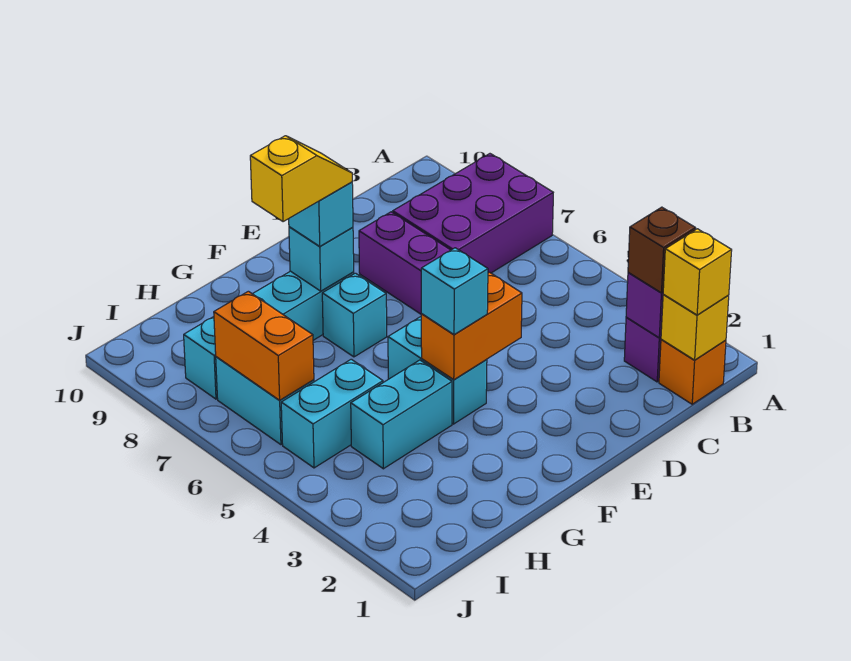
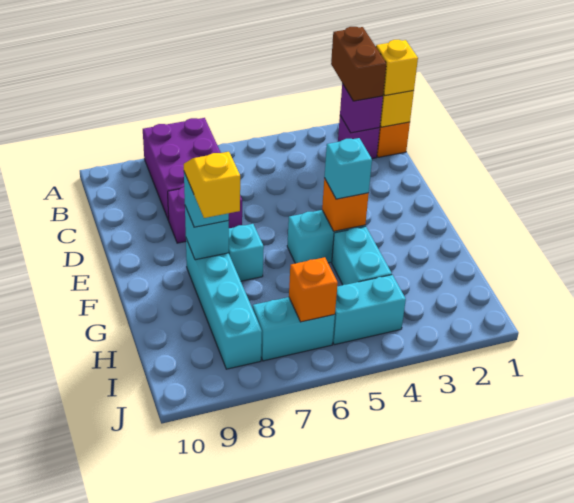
brown 1x1 brick [628,207,696,293] -> brown 1x2 brick [331,27,386,101]
orange 1x2 brick [421,272,522,380] -> orange 1x1 brick [322,178,369,231]
cyan 1x2 brick [281,359,383,468] -> cyan 1x2 brick turned to [333,275,406,345]
orange 1x2 brick [214,291,314,400] -> orange 1x1 brick [289,257,338,322]

